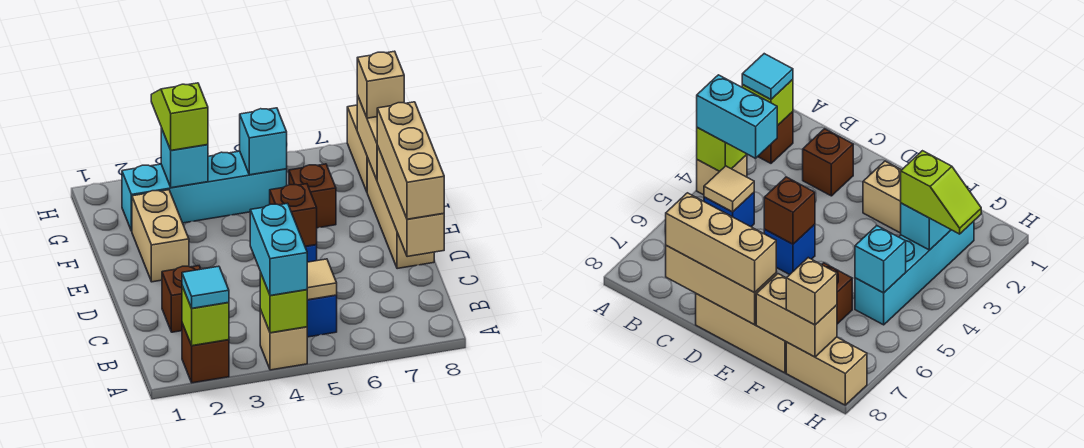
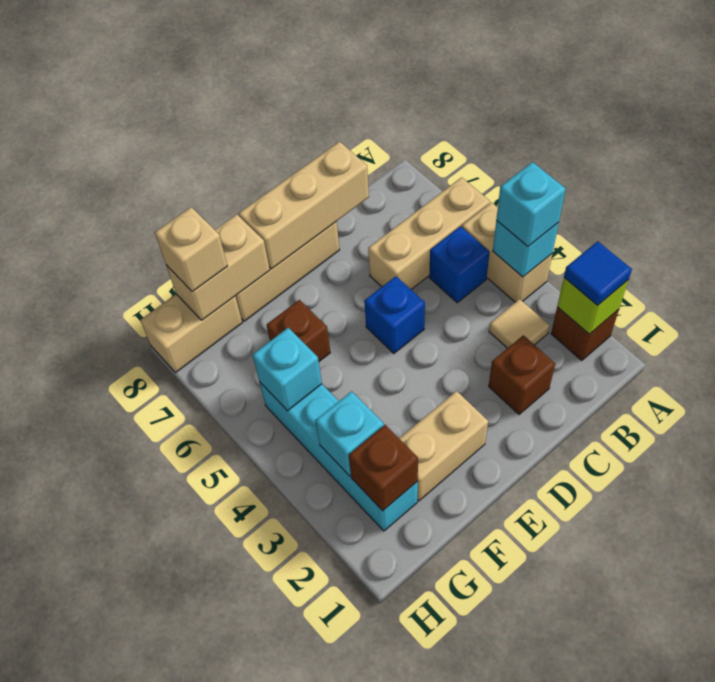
cyan 1x1 tile [182,266,229,308] -> blue 1x1 tile [564,241,632,306]
tan 1x1 brick [260,310,307,370] -> tan 1x2 brick [462,202,552,302]
lime 1x1 brick [260,272,307,333] -> cyan 1x1 brick [493,221,559,277]
cyan 1x2 brick [250,203,307,296] -> cyan 1x1 brick [496,162,565,247]
tan 1x1 tile [307,259,337,300] -> tan 1x1 tile moved to [489,299,550,348]
tan 1x3 brick [377,102,444,219] -> tan 1x3 brick moved to [368,177,490,289]
brown 1x1 brick [270,184,317,246] -> brown 1x1 brick moved to [349,425,418,511]
lime 1x2 slope [151,83,208,150] -> none

